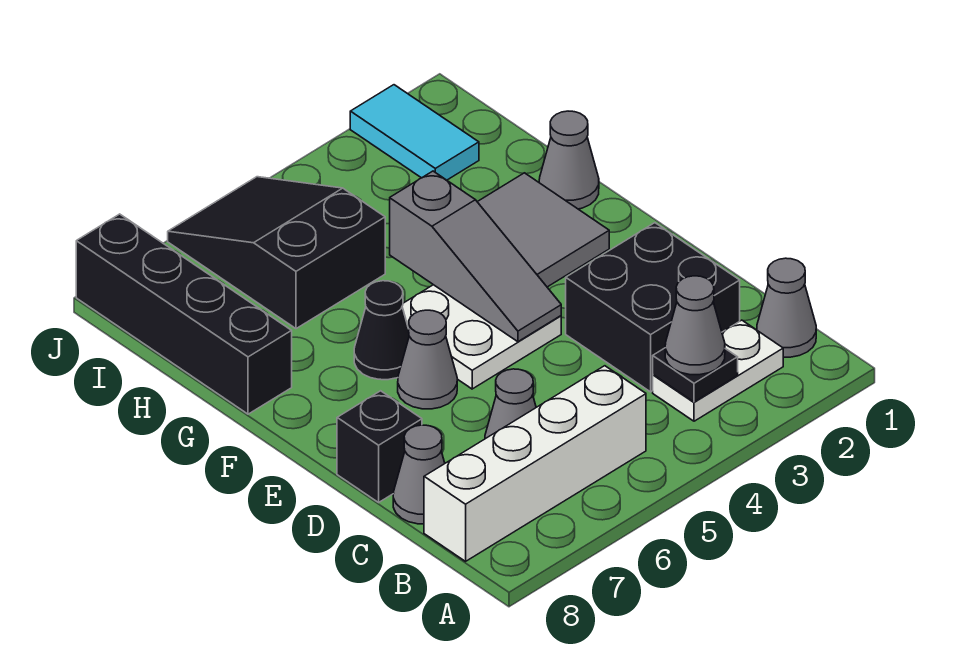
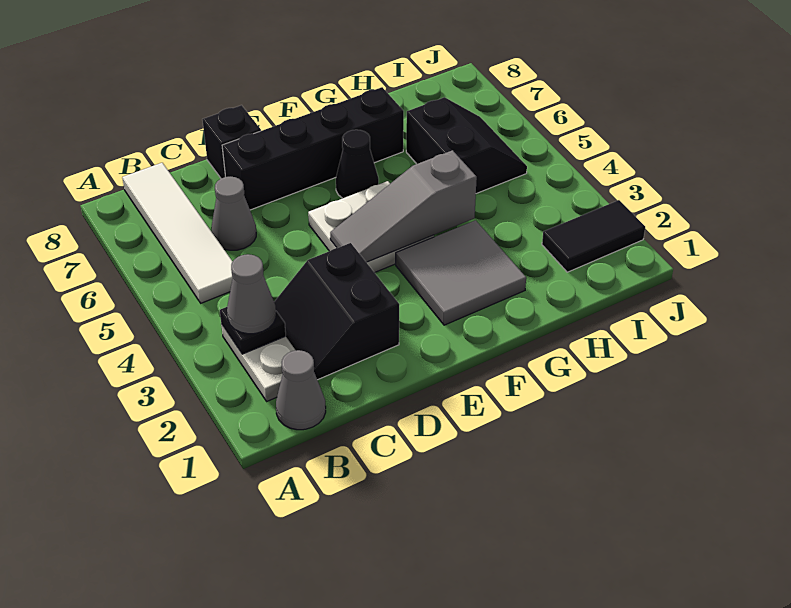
white 1x4 brick [424,366,646,561] -> white 1x4 tile [122,163,233,303]
black 2x2 brick [566,223,740,392] -> black 2x2 slope [274,243,399,380]
grey 1x1 cone [393,425,445,524] -> none
grey 1x1 cone [398,310,457,409] -> none
grey 1x1 cone [539,111,599,209] -> none
black 1x4 brick [76,214,292,414] -> black 1x4 brick moved to [222,87,404,210]
black 2x3 slope [168,177,385,329] -> black 2x2 slope [406,97,527,194]
cyan 1x2 tile [350,85,479,180] -> black 1x2 tile [542,200,645,272]

